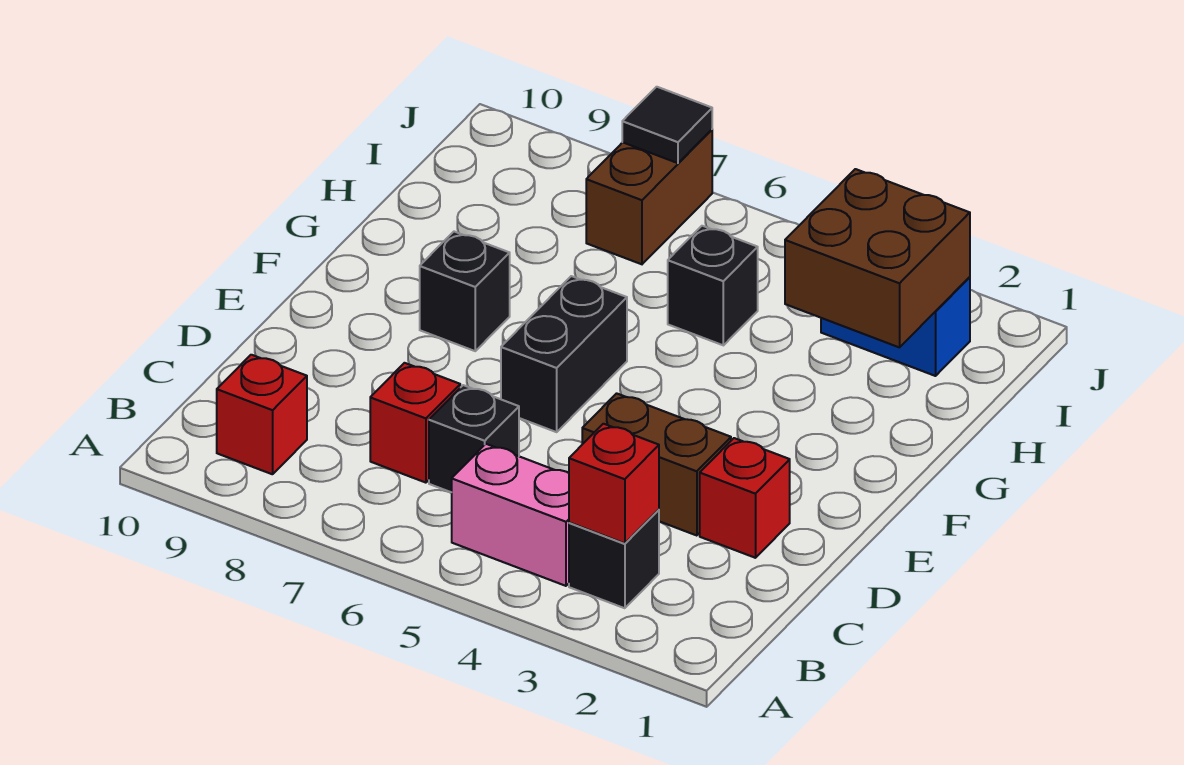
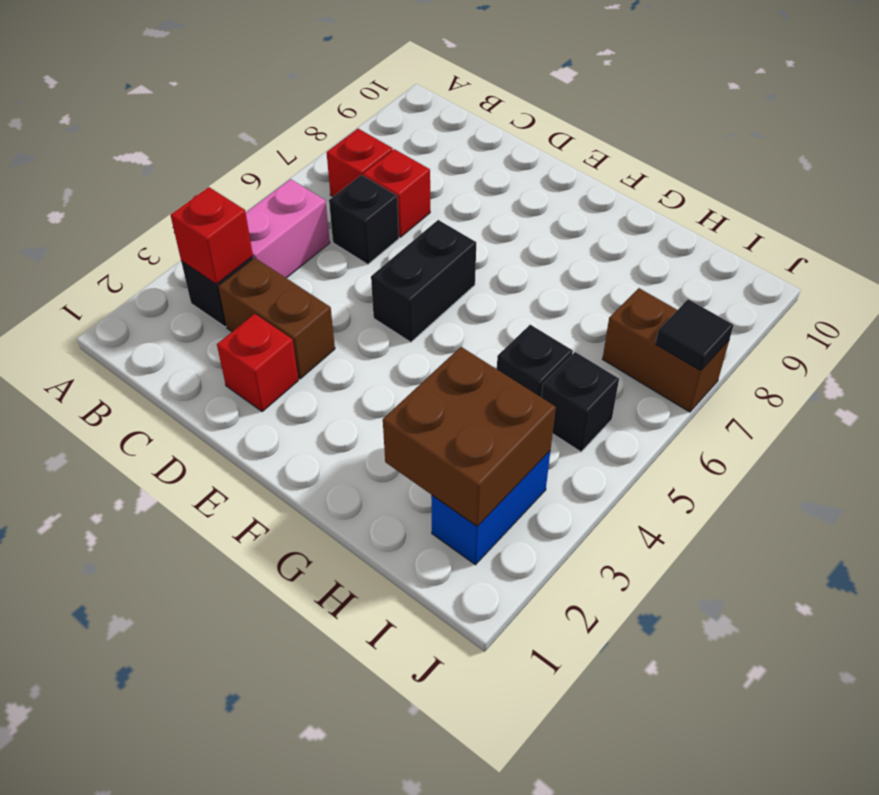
red 1x1 brick [217,355,307,474] -> red 1x1 brick moved to [327,129,393,197]
brown 1x2 brick [582,393,731,536] -> brown 1x2 brick turned to [218,258,335,379]
black 1x2 brick [501,276,627,432] -> black 1x2 brick turned to [371,220,476,342]
black 1x1 brick [420,232,510,351] -> black 1x1 brick moved to [541,352,619,452]

